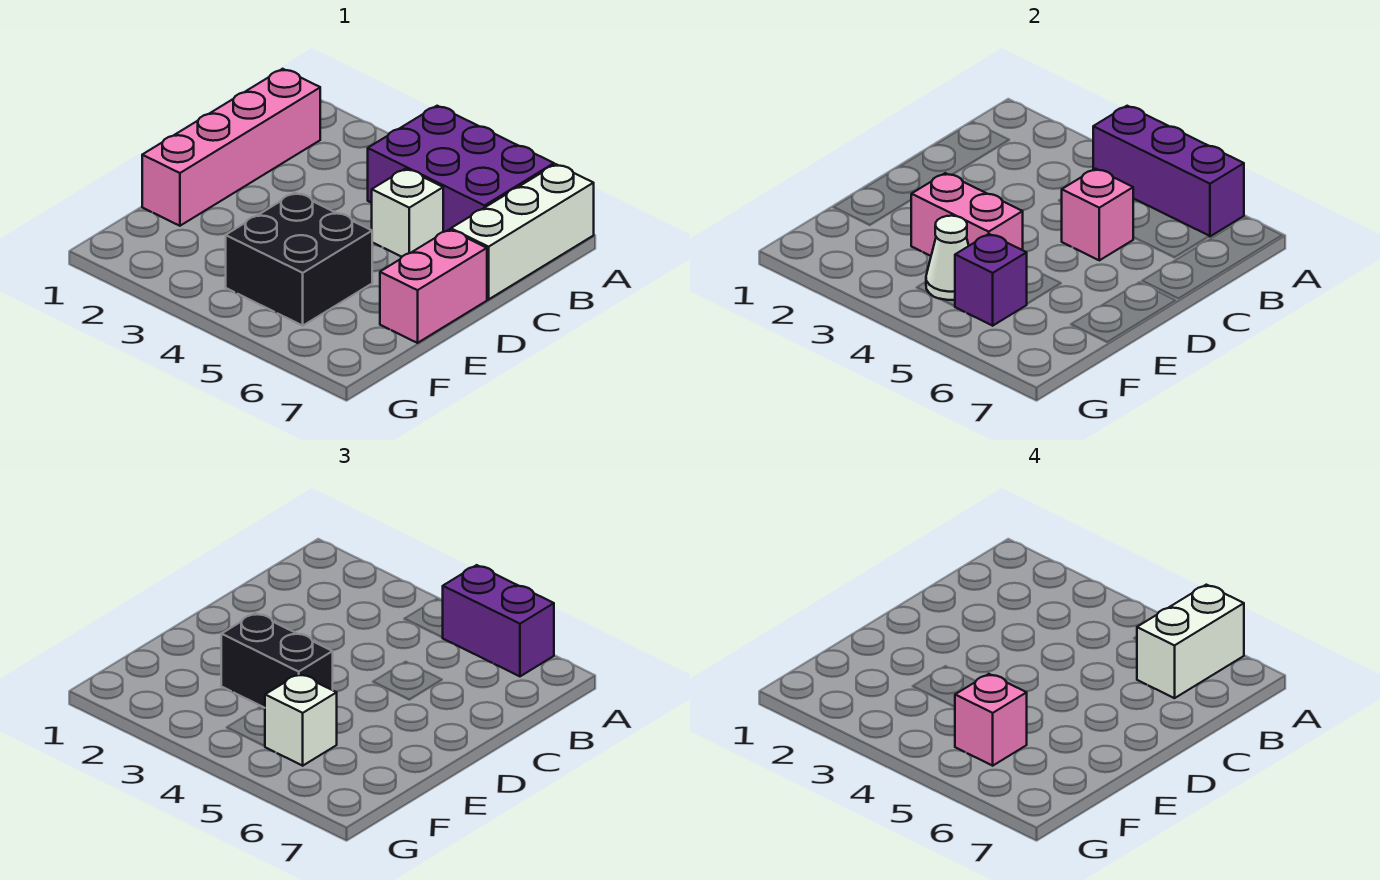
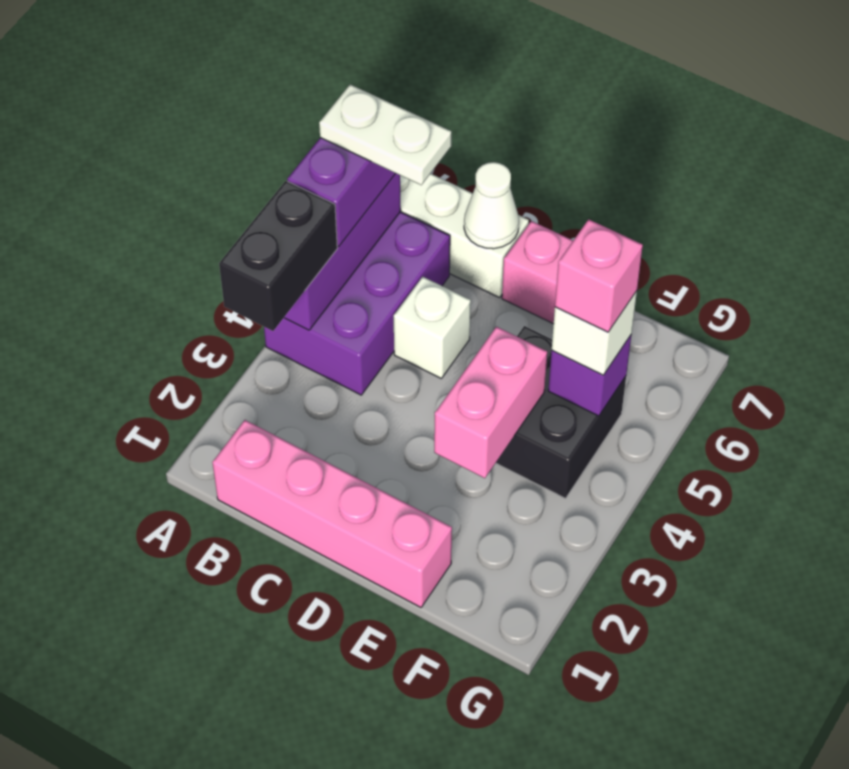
white 1x2 brick [1137,585,1244,698] -> white 1x2 plate [319,85,451,185]
pink 1x1 brick [1062,169,1133,260] -> none
black 1x2 brick [221,613,333,708] -> black 1x2 brick moved to [219,181,337,331]
white 1x1 cone [926,216,969,300] -> white 1x1 cone moved to [464,162,519,249]

